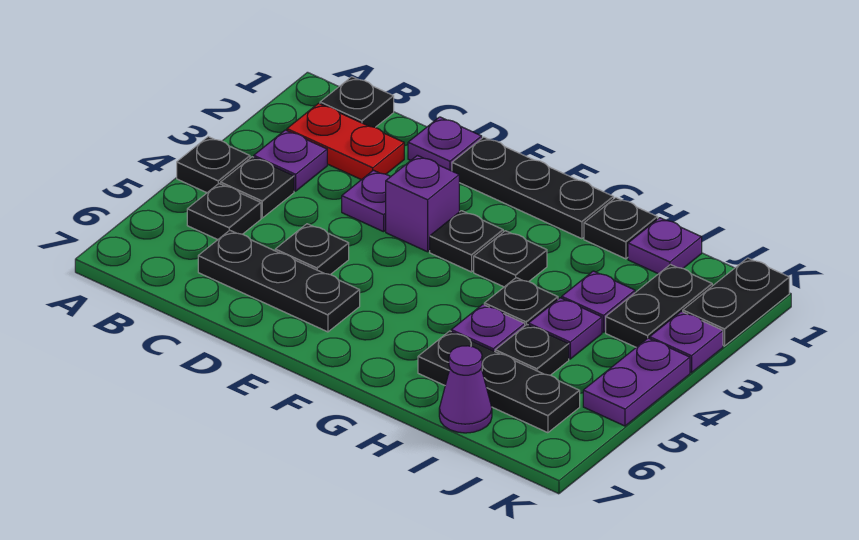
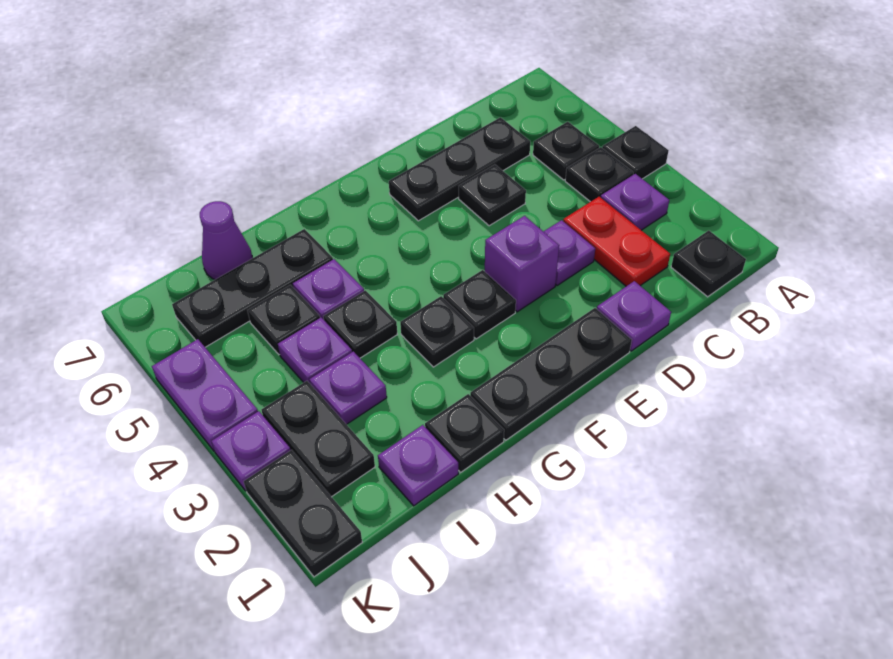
red 1x2 plate [287,103,404,180] -> red 1x2 plate turned to [563,197,670,286]

